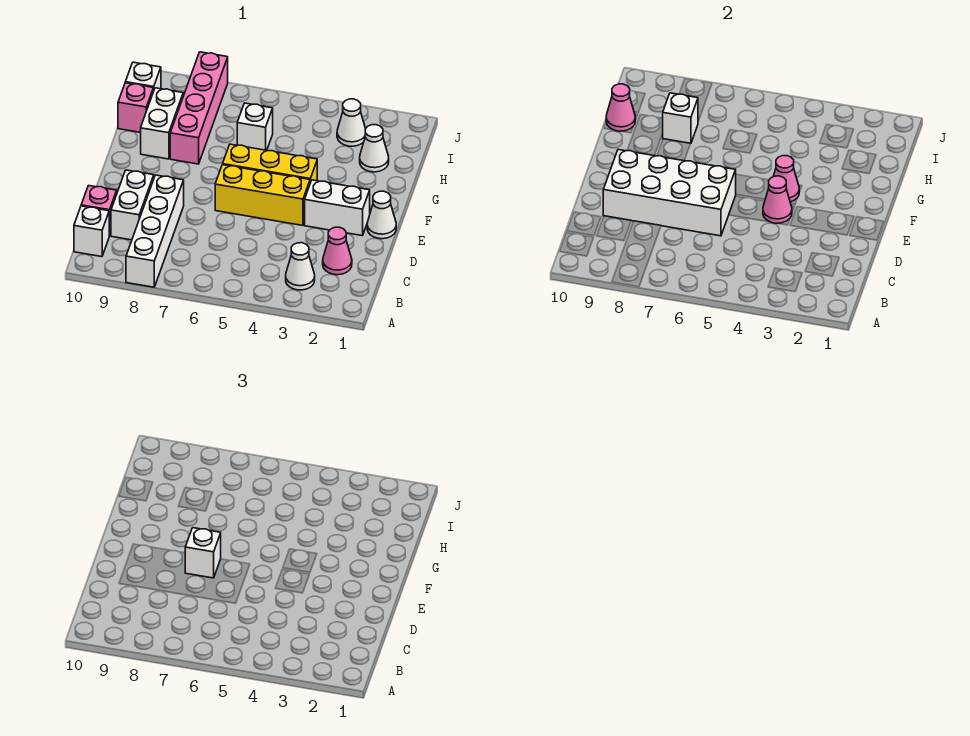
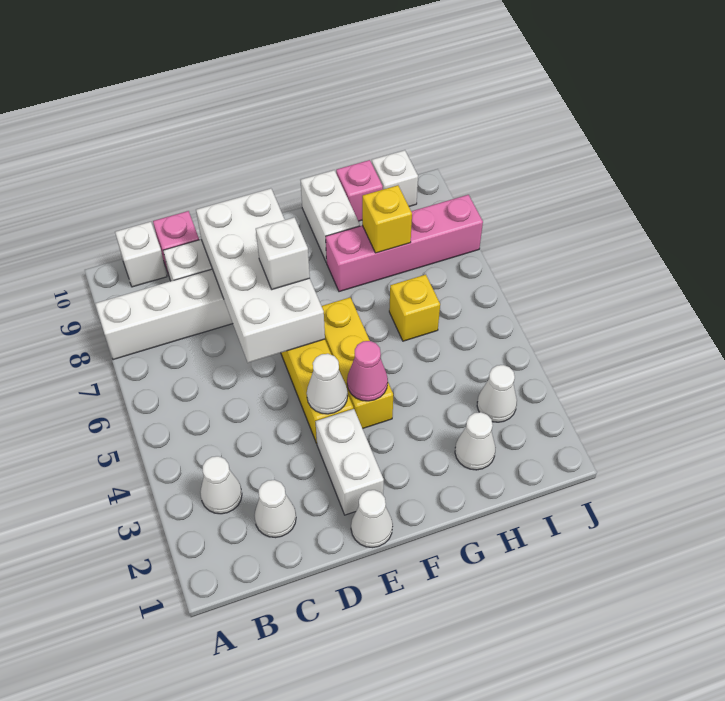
pink 1x1 cone [323,227,352,275] -> white 1x1 cone [254,480,296,538]
pink 1x1 cone [763,176,792,223] -> white 1x1 cone [307,354,348,414]
white 1x2 brick [141,88,183,159] -> white 1x2 brick turned to [300,170,360,262]
white 1x1 brick [237,103,273,150] -> yellow 1x1 brick [389,275,440,341]
white 1x1 brick [663,93,698,144] -> yellow 1x1 brick [362,185,412,253]
pink 1x1 cone [606,84,635,131] -> none

